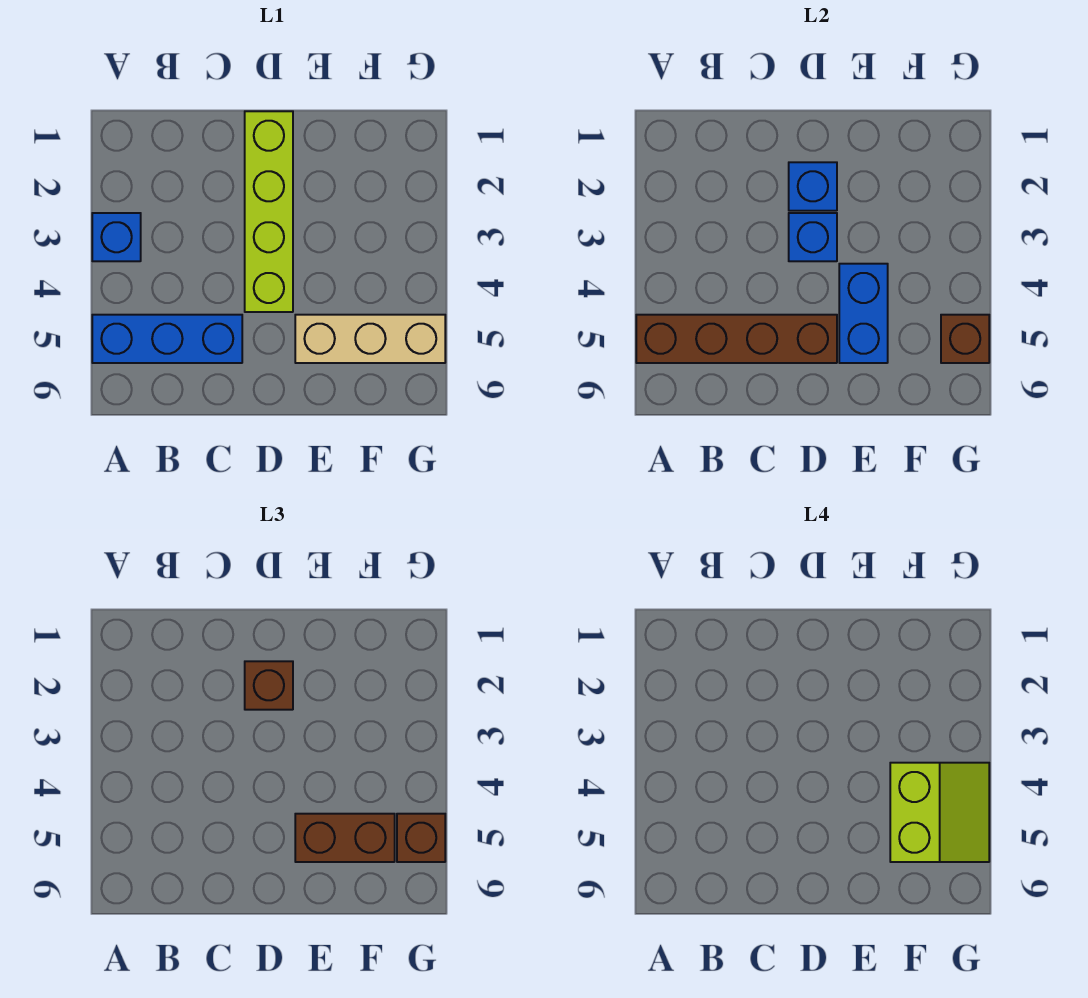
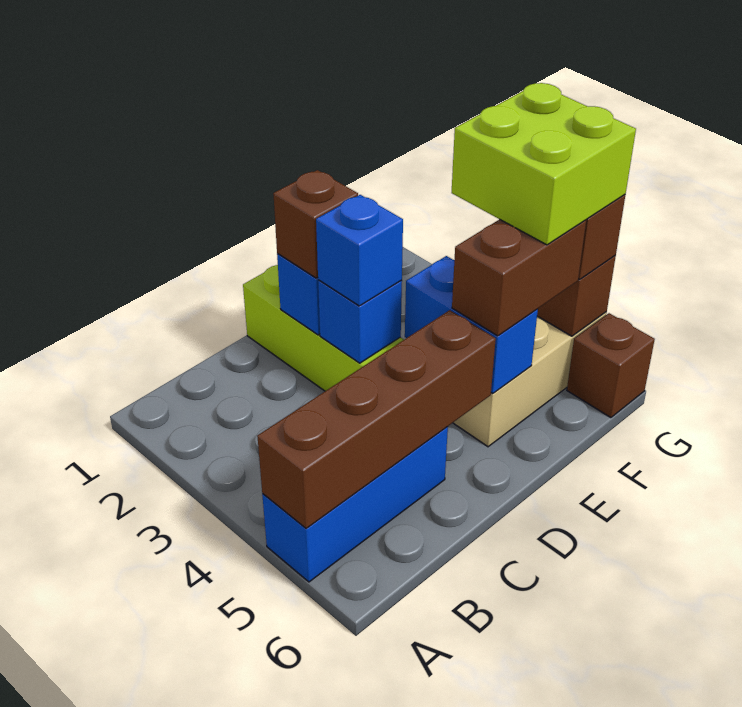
blue 1x1 brick [92,213,141,261] -> blue 1x1 brick moved to [316,195,403,306]
lime 2x2 slope [890,763,989,862] -> lime 2x2 brick [452,83,636,245]
none -> brown 1x1 brick [567,313,655,418]

